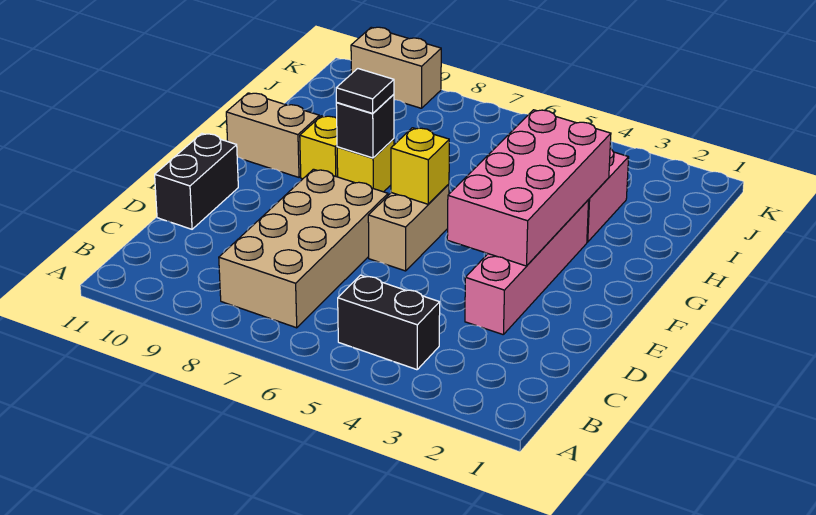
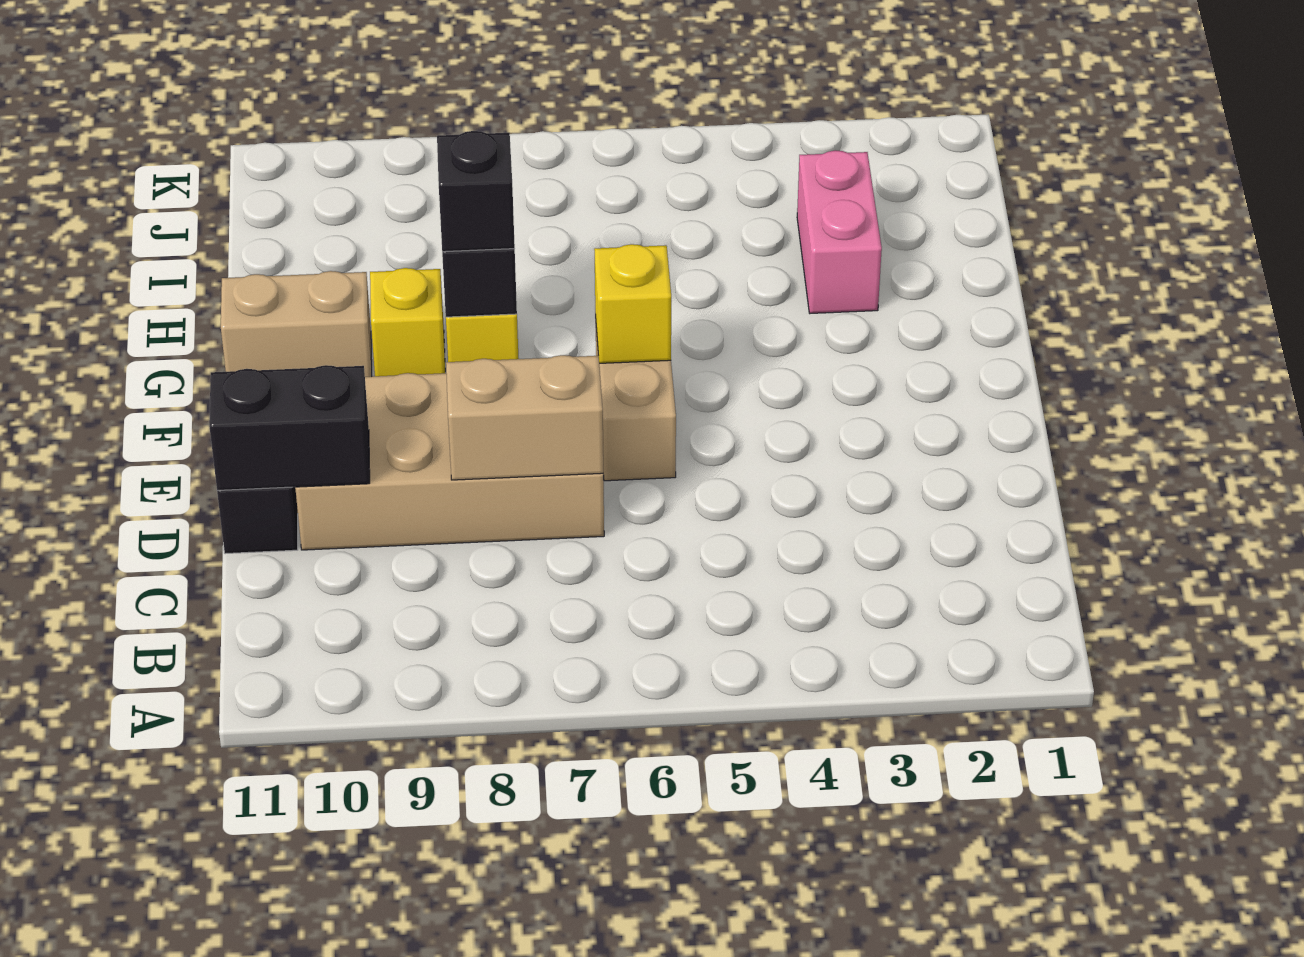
black 1x2 brick [338,275,440,370] -> black 1x2 brick moved to [209,365,370,490]
tan 2x4 brick [219,169,388,328] -> tan 2x4 brick turned to [295,373,604,550]
pink 1x4 brick [465,200,589,334] -> none
pink 2x4 brick [447,110,611,266] -> none
black 1x1 tile [336,69,394,113] -> black 1x1 brick [437,131,515,252]
tan 1x2 brick [351,27,441,108] -> tan 1x2 brick moved to [446,355,603,480]

